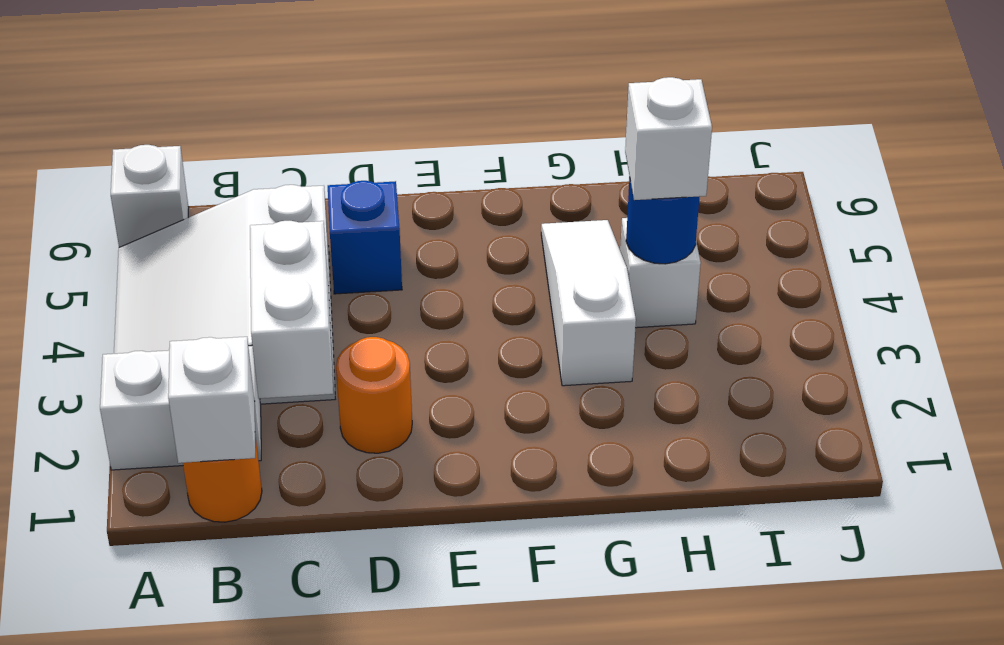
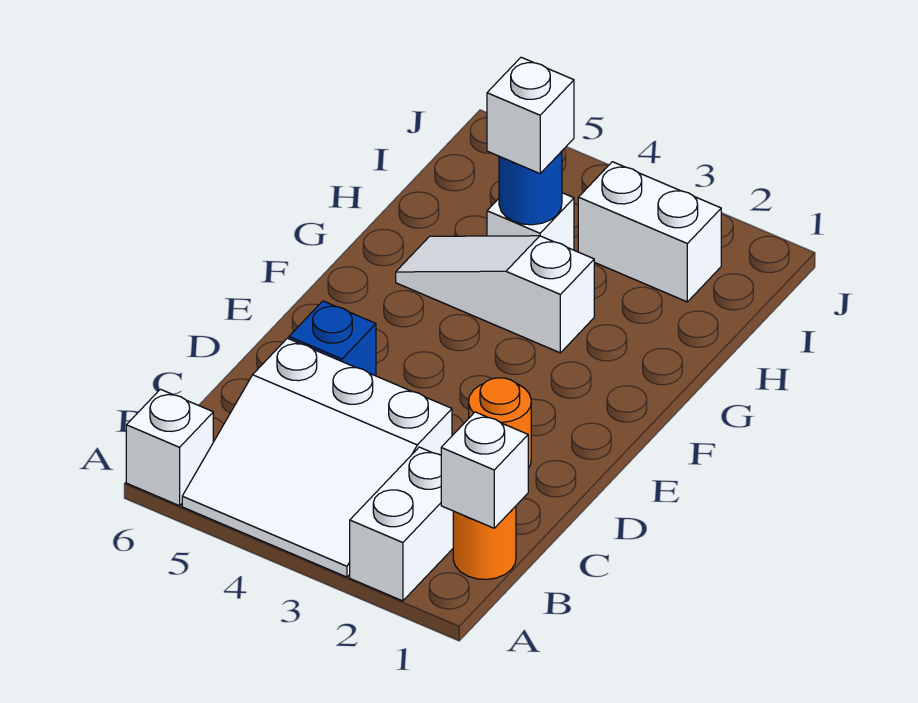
white 1x2 brick [250,221,333,398] -> white 1x2 brick moved to [578,162,721,302]

